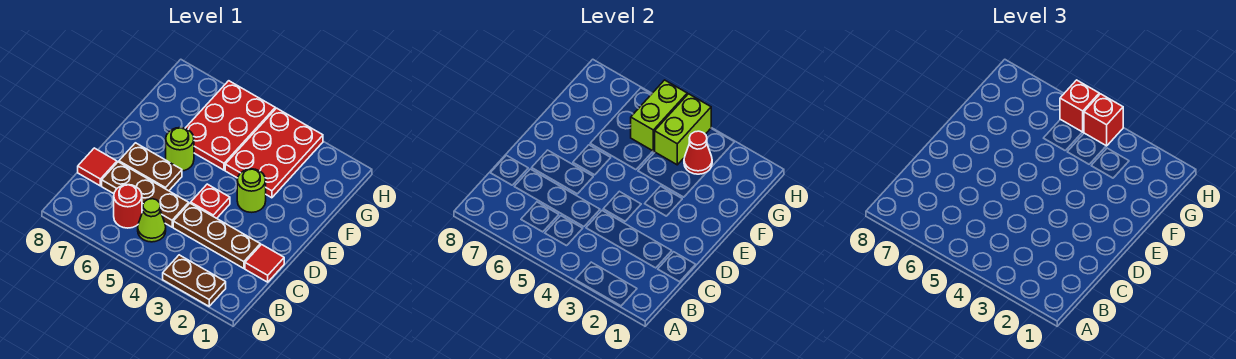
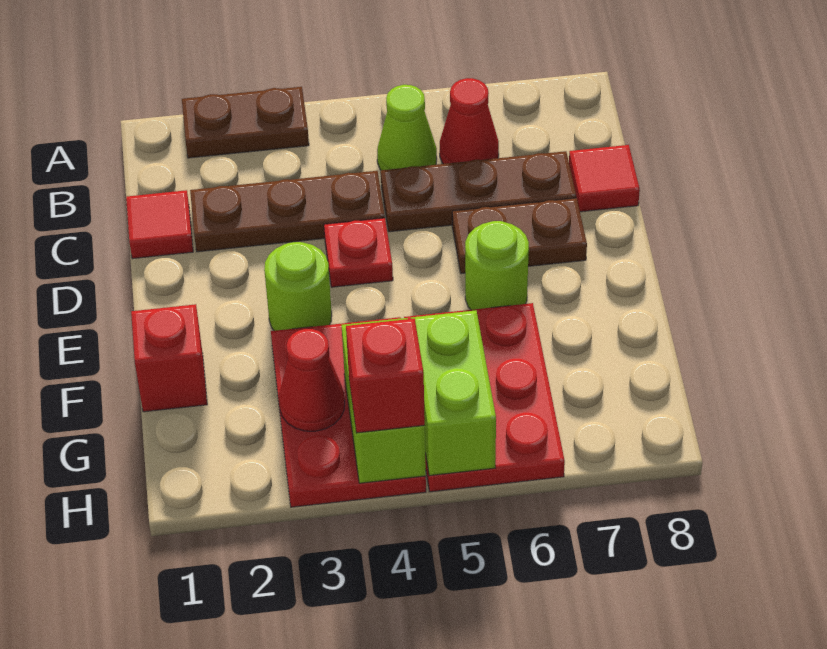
red 1x1 round brick [114,185,142,228] -> red 1x1 cone [440,78,499,164]
red 1x1 brick [1060,80,1099,132] -> red 1x1 brick moved to [131,304,207,412]

